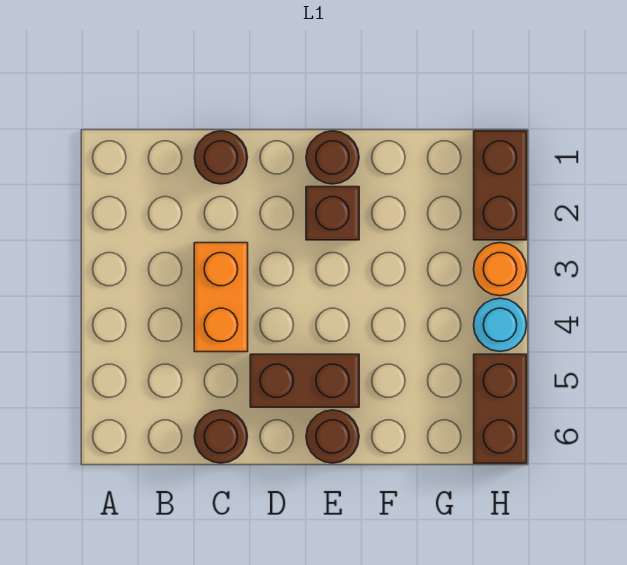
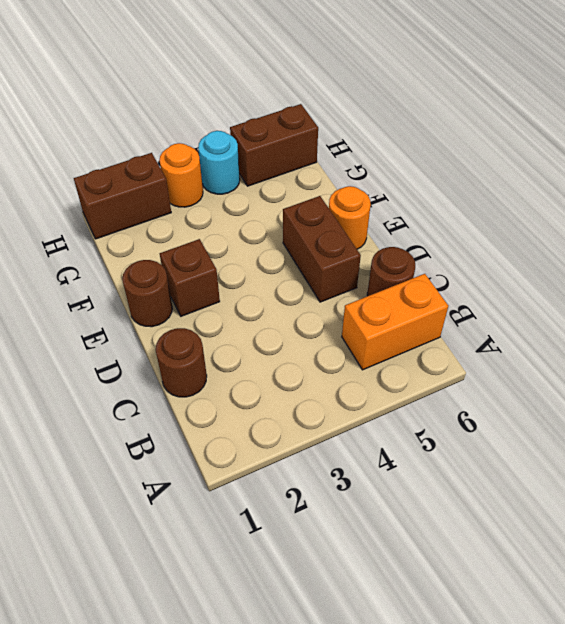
orange 1x2 brick [194,243,248,352] -> orange 1x2 brick moved to [342,274,448,370]
brown 1x1 round brick [306,410,359,463] -> orange 1x1 round brick [329,186,371,249]

